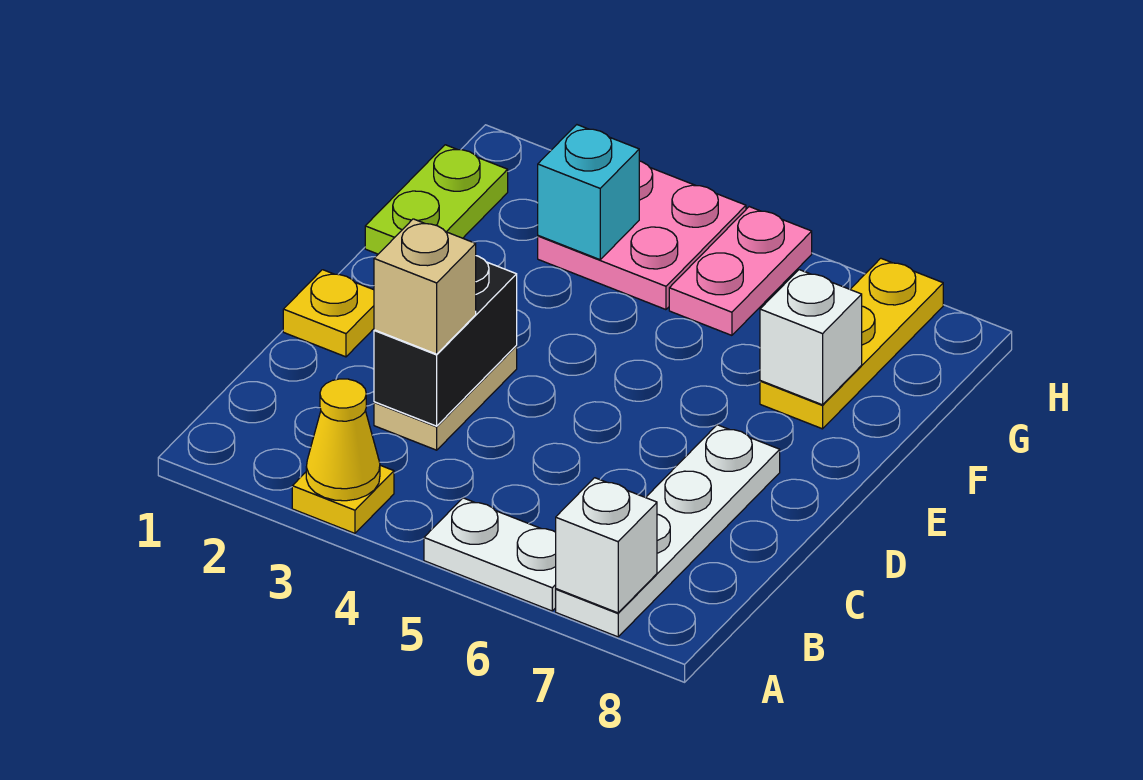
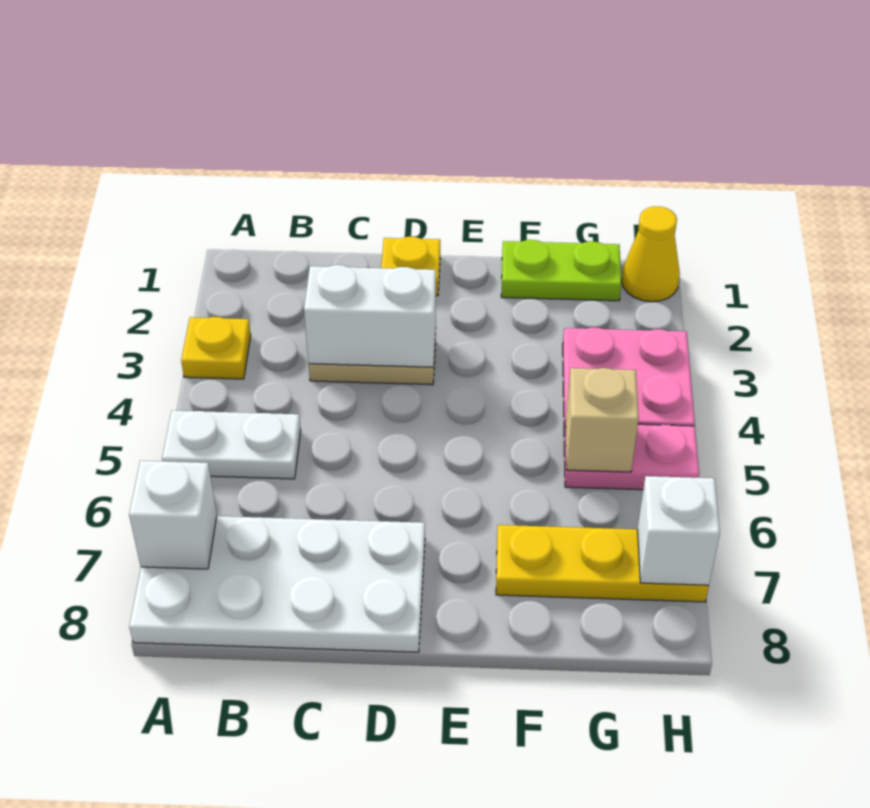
yellow 1x1 cone [306,379,380,501] -> yellow 1x1 cone moved to [621,206,680,302]
white 1x2 plate [424,498,556,611] -> white 1x2 plate turned to [162,411,301,479]
white 1x4 plate [556,425,780,637] -> white 2x4 plate [129,516,425,652]
black 1x2 brick [374,256,517,426] -> white 1x2 brick [304,265,436,367]
tan 1x1 brick [374,219,476,354] -> tan 1x1 brick moved to [565,368,639,472]
white 1x1 brick [760,270,862,405] -> white 1x1 brick moved to [638,476,720,585]
cyan 1x1 brick [538,125,639,260] -> none

